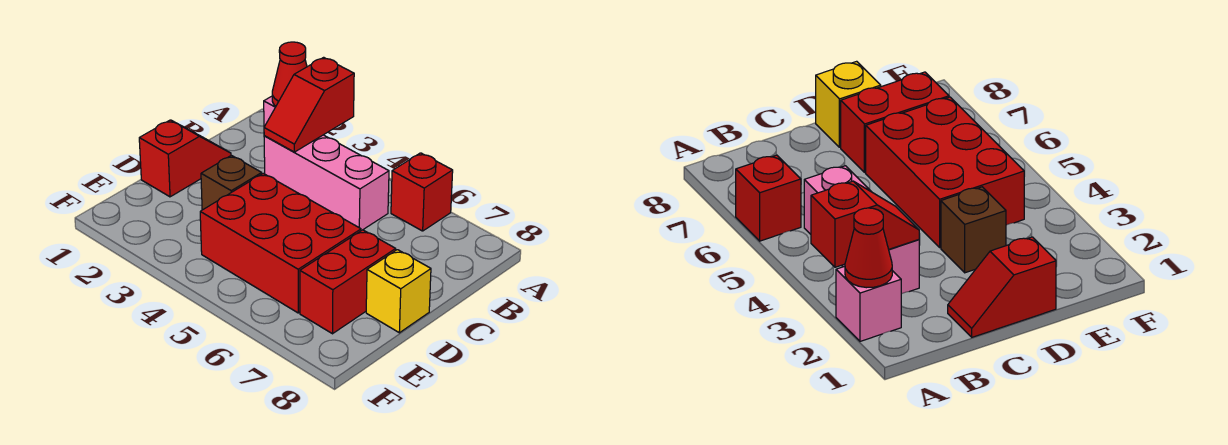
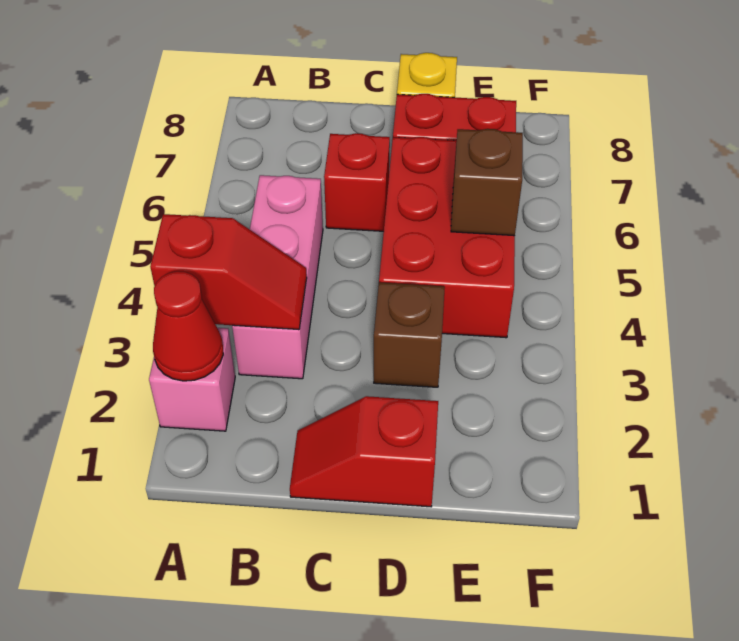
red 1x1 brick [391,153,453,231] -> red 1x1 brick moved to [324,133,390,231]
none -> brown 1x1 brick [451,129,523,236]

